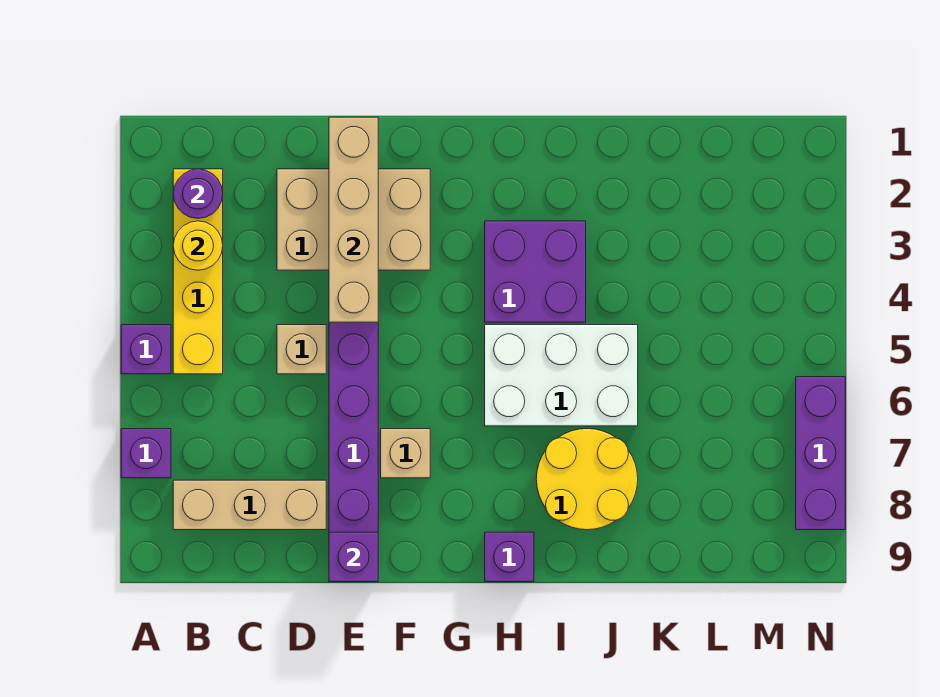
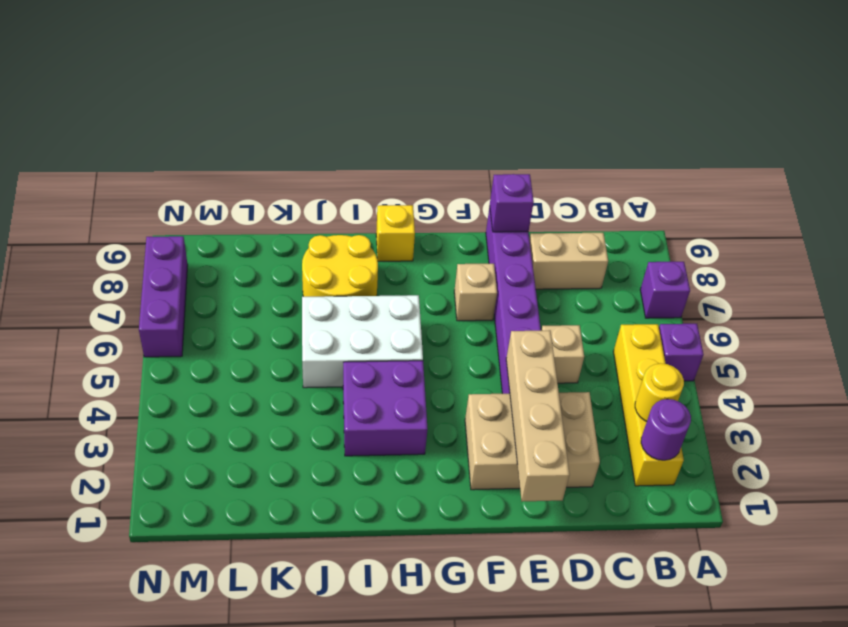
tan 1x3 brick [173,480,326,530] -> tan 1x2 brick [529,233,608,289]
purple 1x1 brick [485,532,534,582] -> yellow 1x1 brick [376,205,415,261]

